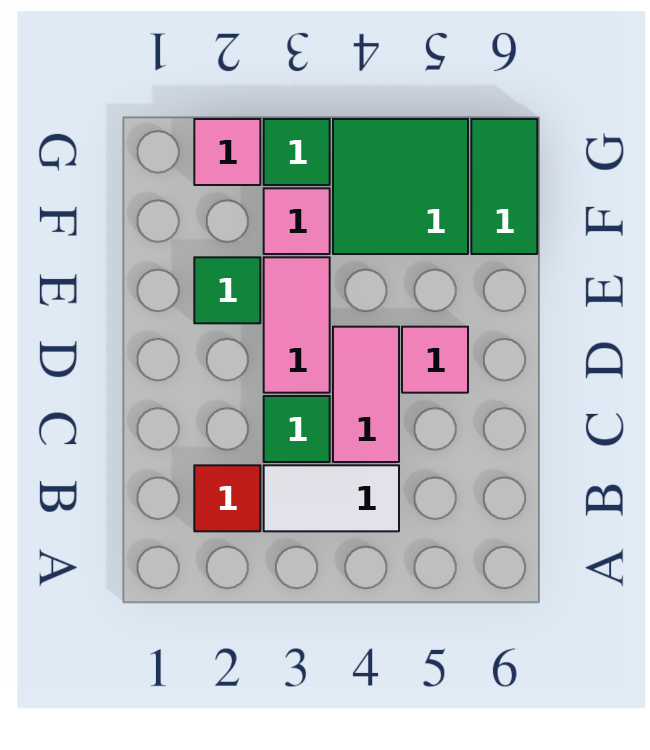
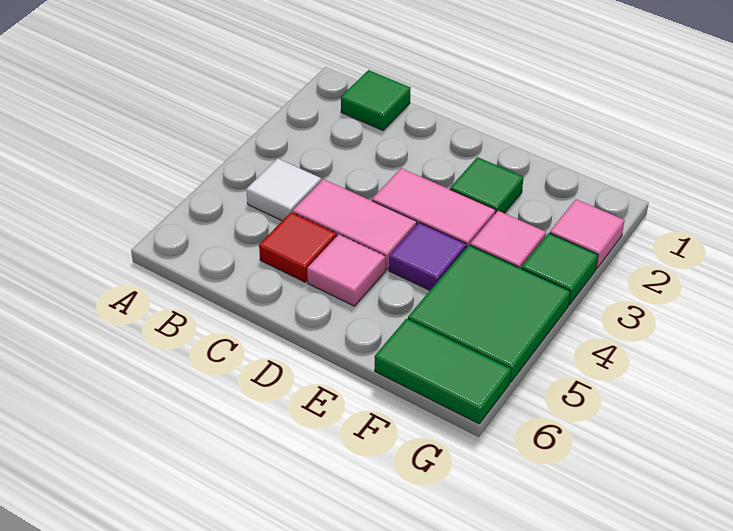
red 1x1 tile [194,465,260,531] -> red 1x1 tile moved to [259,212,337,282]
white 1x2 tile [264,465,399,531] -> white 1x1 tile [246,158,321,221]
green 1x1 tile [264,396,330,462] -> green 1x1 tile moved to [341,70,411,130]
none -> purple 1x1 tile [389,223,466,290]

